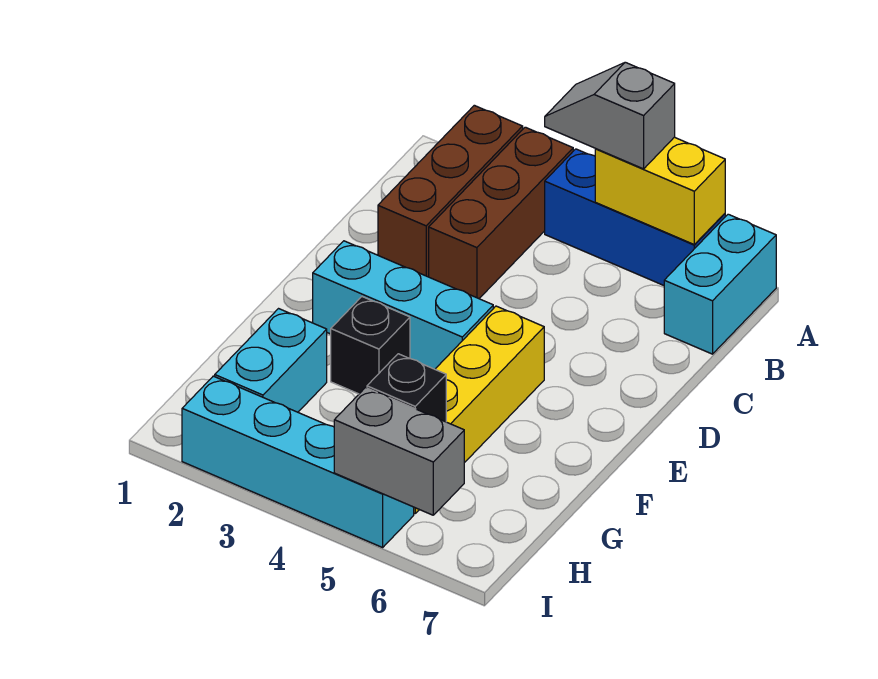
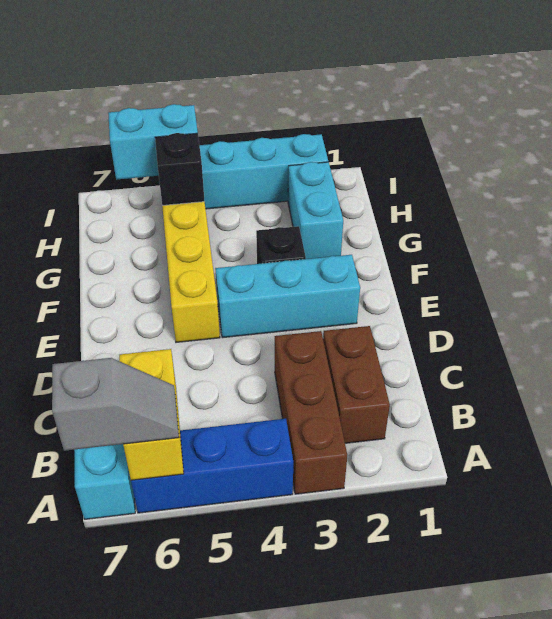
brown 1x3 brick [378,105,523,277] -> brown 1x2 brick [323,326,390,443]
grey 1x2 slope [545,62,675,169] -> grey 1x2 slope moved to [52,358,179,451]
yellow 1x2 brick [595,137,725,244] -> yellow 1x2 brick turned to [119,349,184,480]
grey 1x2 brick [334,388,464,515] -> cyan 1x2 brick [108,104,198,180]

